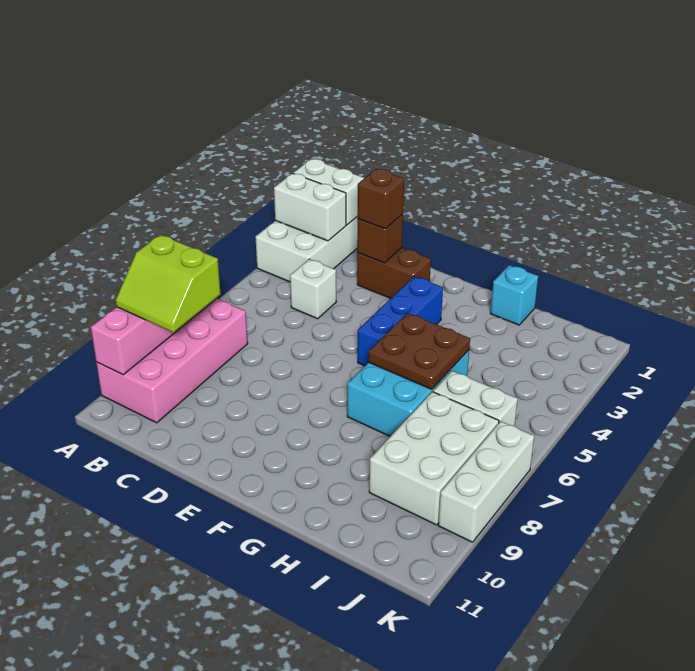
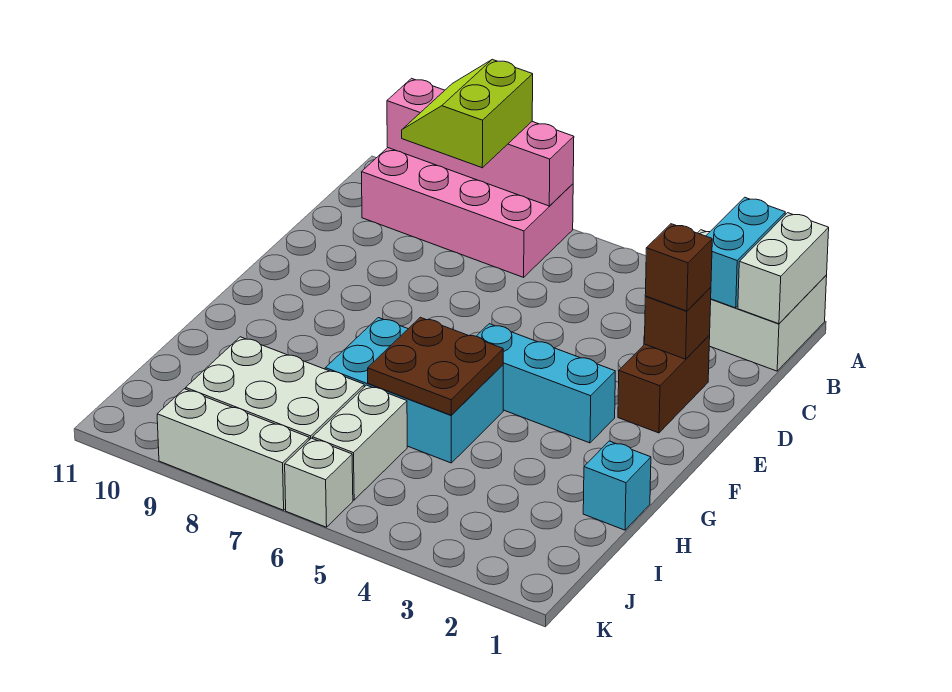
white 1x2 brick [274,173,346,241] -> cyan 1x2 brick [706,197,785,308]
white 1x1 brick [290,259,336,319] -> white 1x1 brick moved to [285,438,353,527]
blue 1x3 brick [358,276,443,366] -> cyan 1x3 brick [476,324,615,443]

